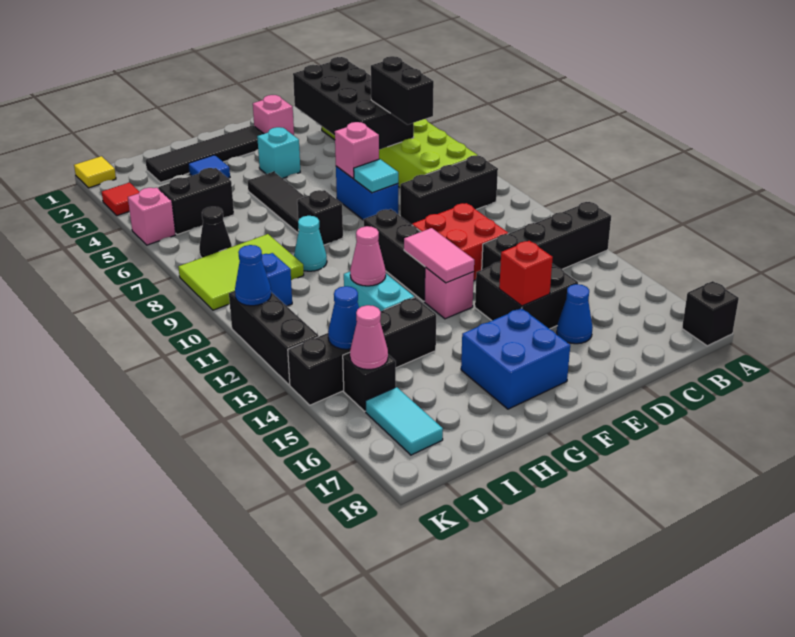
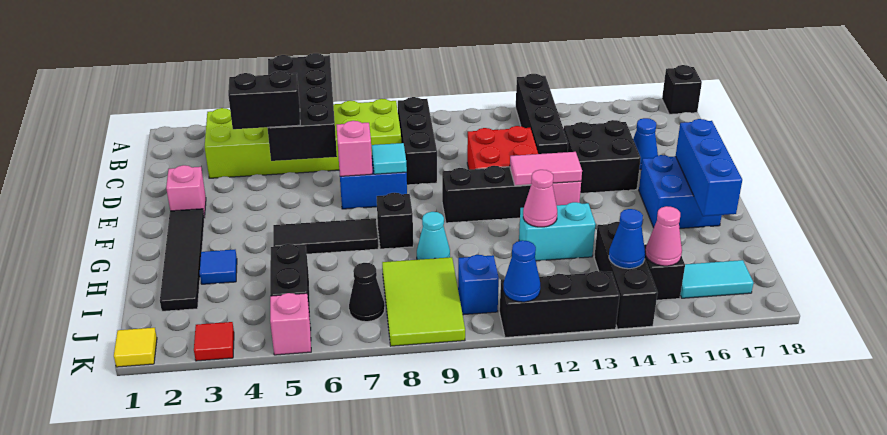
black 2x4 brick [293,57,414,150] -> black 2x4 brick turned to [268,53,337,161]
black 1x2 brick [371,56,434,125] -> black 1x2 brick moved to [228,71,300,129]
red 1x1 brick [499,241,553,306] -> none
cyan 1x1 brick [257,127,300,179] -> none
none -> blue 1x3 brick [676,119,742,216]
black 1x4 brick [288,297,436,405] -> black 1x3 brick [594,222,657,329]

